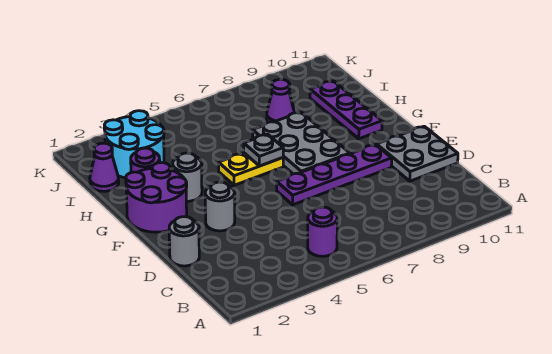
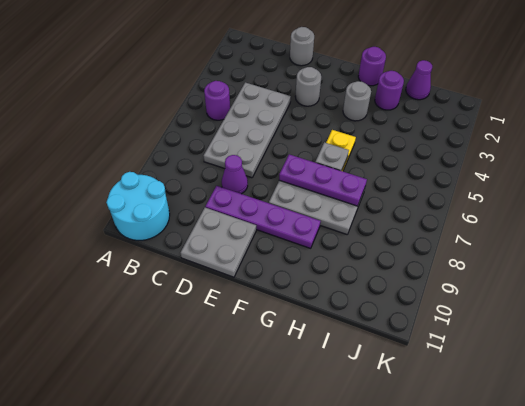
none -> grey 2x4 plate [204,82,291,178]
purple 1x4 plate [277,145,392,205] -> purple 1x4 plate turned to [205,186,321,248]
purple 2x2 round brick [126,163,187,232] -> purple 1x1 round brick [358,47,386,86]
purple 1x3 plate [310,81,382,139] -> purple 1x3 plate moved to [279,154,367,206]
cyan 2x2 round brick [104,111,164,178] -> cyan 2x2 round brick moved to [106,172,170,240]
purple 1x1 cone [267,79,294,122] -> purple 1x1 cone moved to [222,155,248,194]

